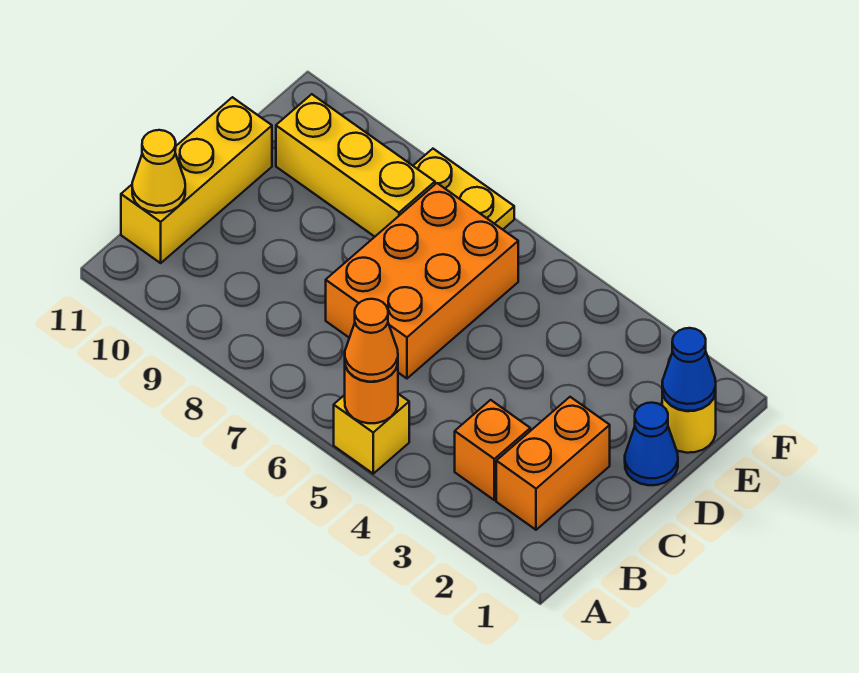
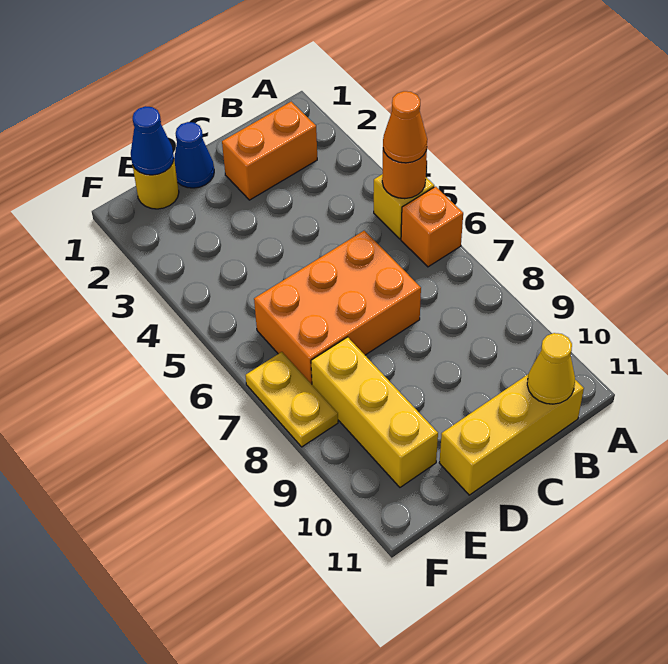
orange 1x1 brick [455,400,530,500] -> orange 1x1 brick moved to [401,187,463,267]

